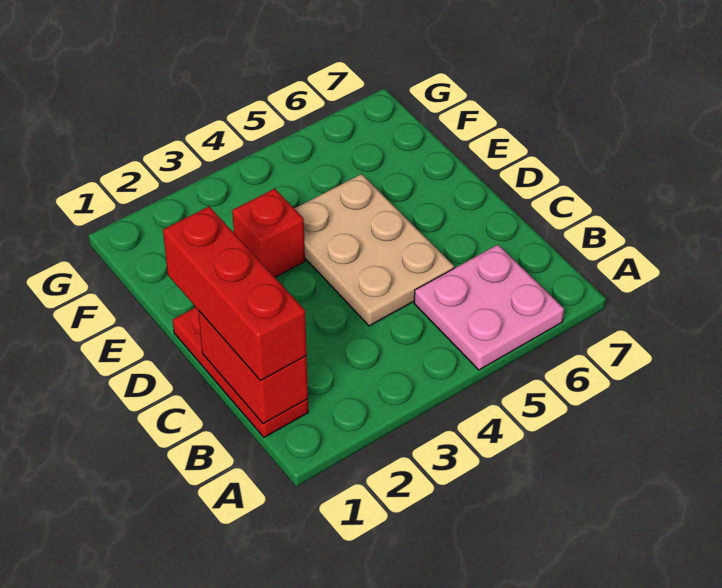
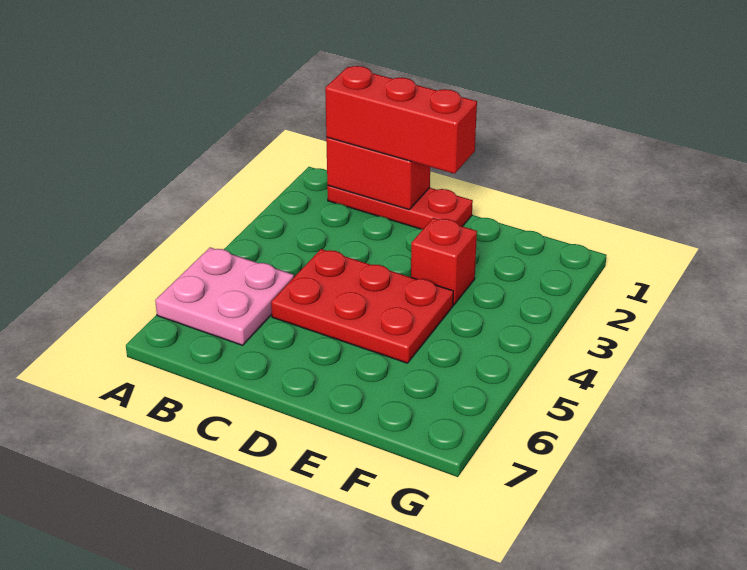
tan 2x3 plate [294,174,454,326] -> red 2x3 plate [271,249,453,363]

